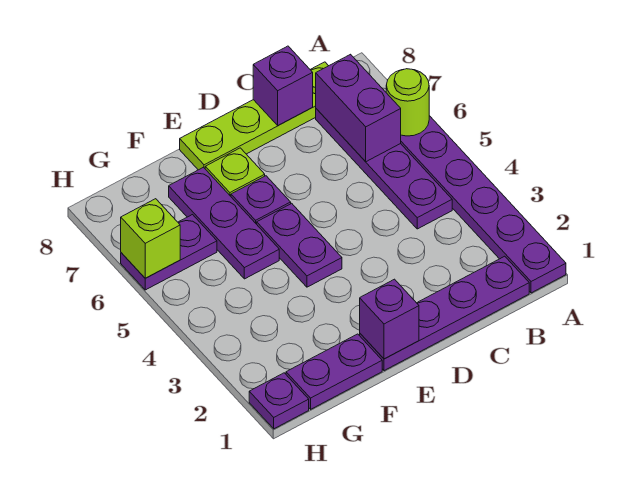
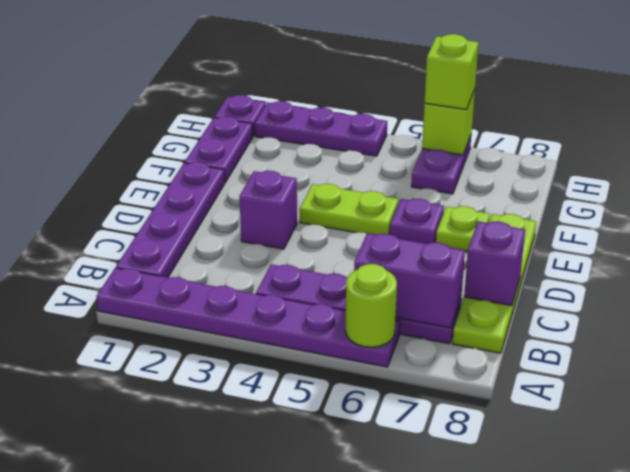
purple 1x1 brick [360,279,419,359] -> purple 1x1 brick moved to [240,171,297,249]
purple 1x2 plate [257,203,342,287] -> lime 1x2 plate [300,184,399,235]
purple 1x3 plate [169,167,279,279] -> purple 1x3 plate moved to [255,101,387,156]
none -> lime 1x1 brick [424,34,478,110]

